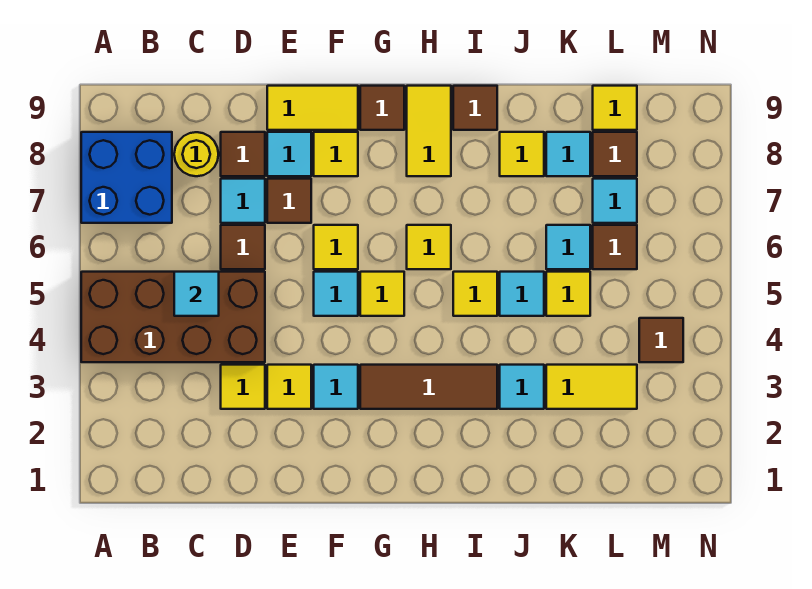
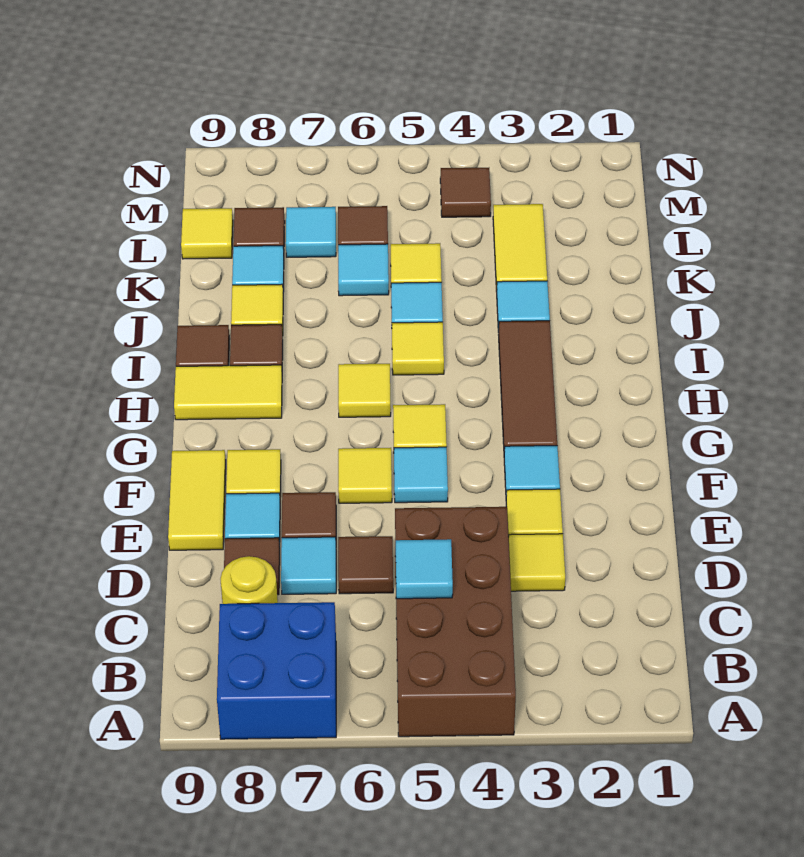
brown 1x1 tile [360,86,404,130] -> brown 1x1 tile moved to [230,324,283,366]

